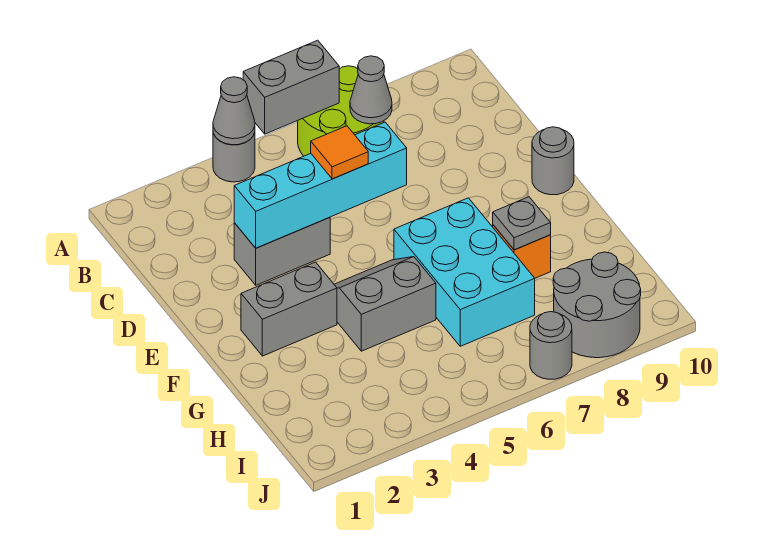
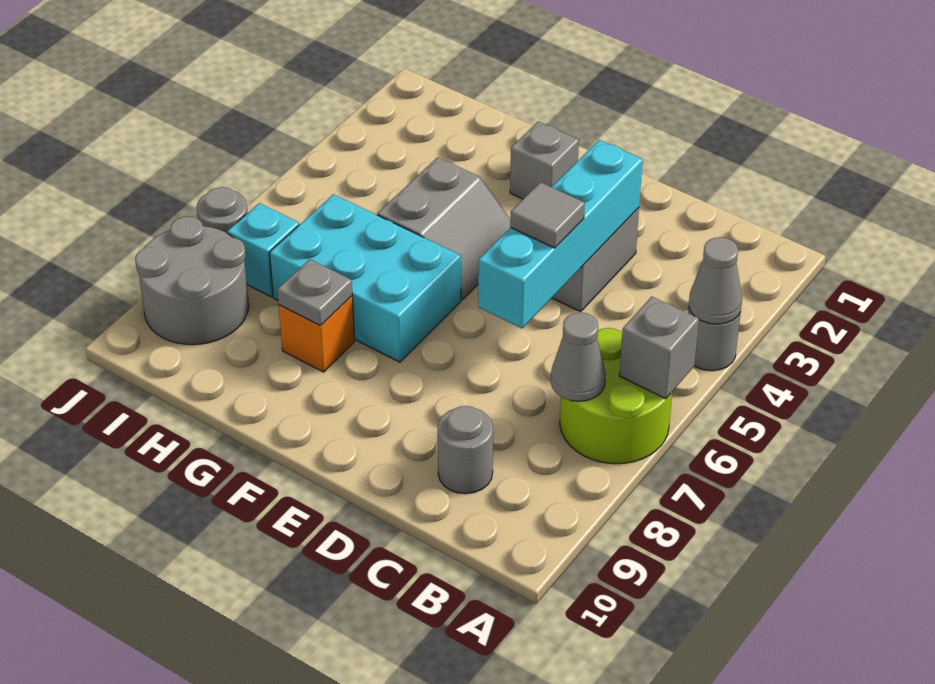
grey 1x2 brick [243,40,339,134] -> grey 1x1 brick [619,297,699,399]
orange 1x1 tile [311,126,368,179] -> grey 1x1 tile [510,182,585,248]
grey 1x1 round brick [532,127,574,195] -> grey 1x1 round brick moved to [438,406,493,494]
grey 1x2 brick [241,262,337,356] -> grey 1x1 brick [510,122,579,199]
none -> cyan 1x1 brick [227,203,299,297]

